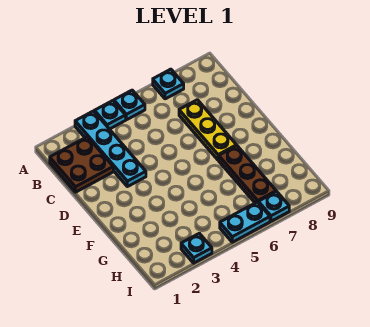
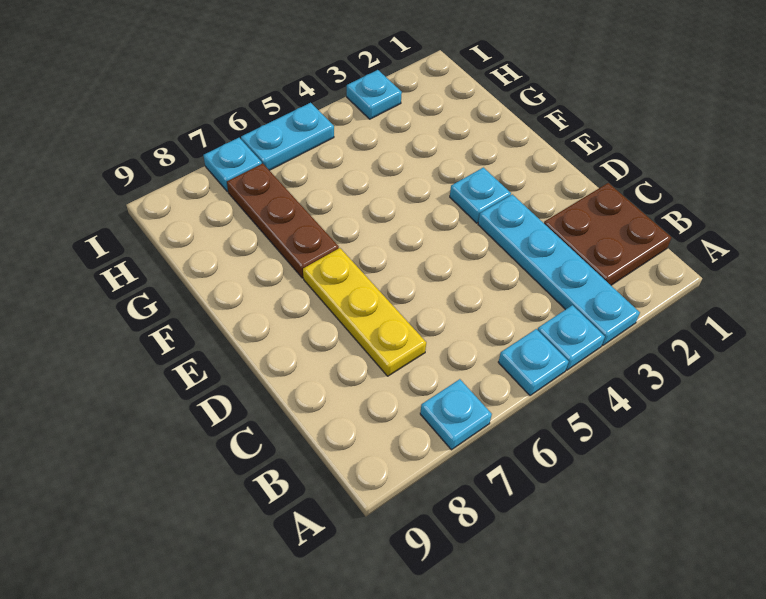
none -> cyan 1x1 plate [450,168,511,223]

